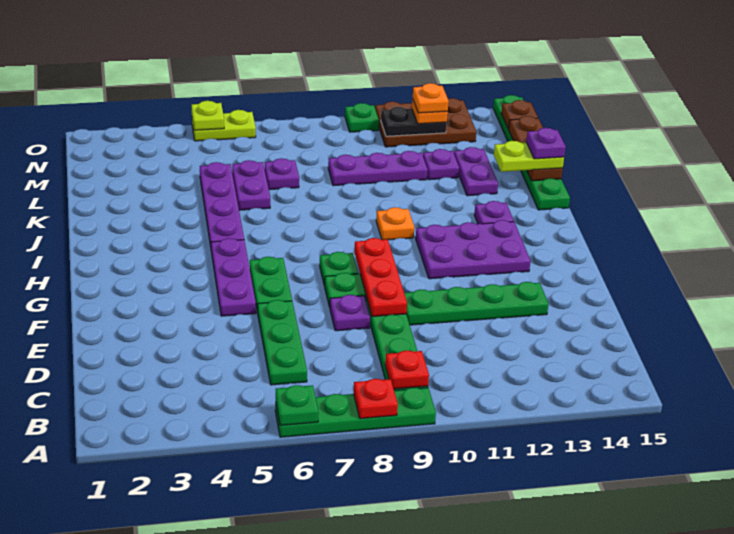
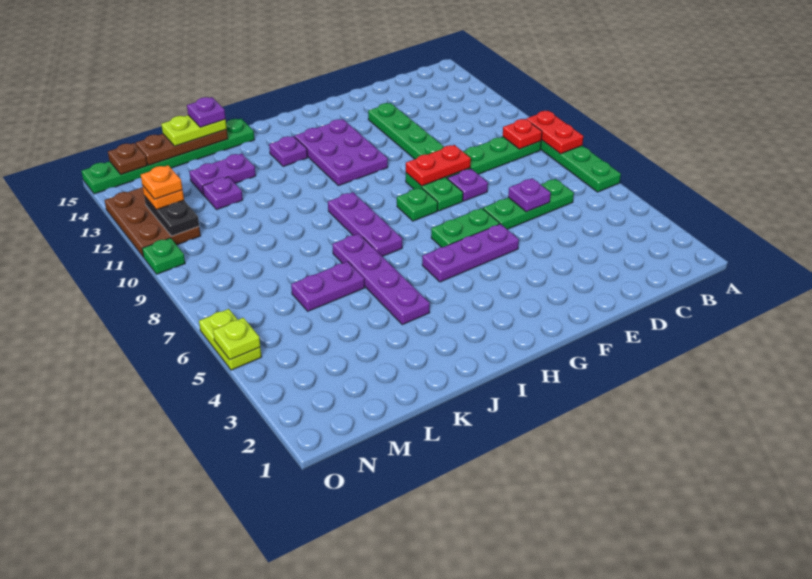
green 1x1 plate [276,385,318,425] -> none
red 1x1 plate [354,379,398,419] -> red 1x2 plate [526,111,583,154]
red 1x3 plate [354,238,407,317] -> red 1x2 plate [406,145,471,186]
purple 1x4 plate [200,162,244,246] -> purple 1x4 plate turned to [332,234,430,325]
orange 1x1 plate [376,207,414,240] -> none
lime 1x2 plate [494,141,564,172] -> lime 1x2 plate turned to [161,115,227,146]
purple 1x1 plate [265,158,299,190] -> purple 1x1 plate moved to [508,178,551,212]
purple 1x3 plate [328,151,428,186] -> purple 1x3 plate moved to [328,192,402,256]

